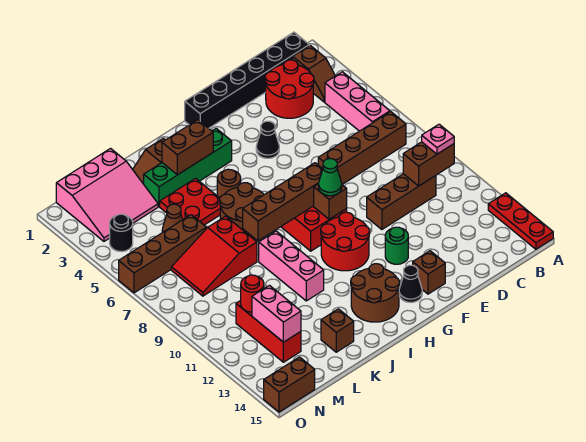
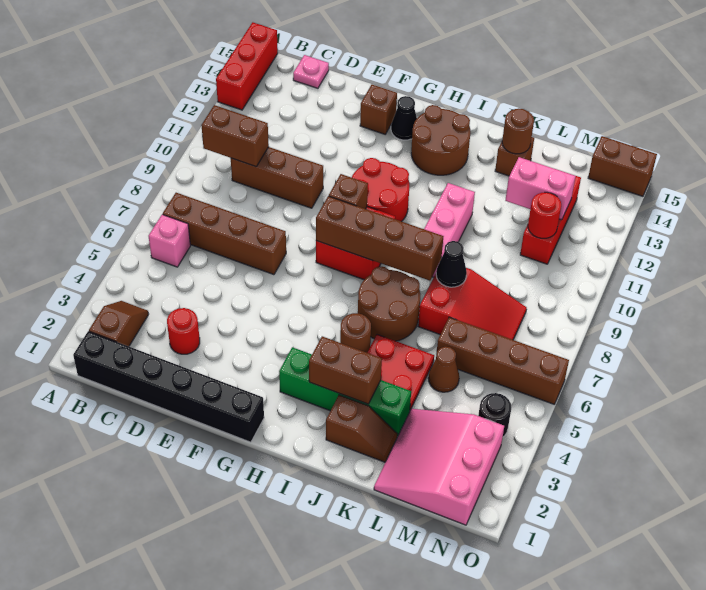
red 1x3 plate [488,193,553,249] -> red 1x3 brick [216,22,278,110]
pink 1x3 brick [325,72,390,131] -> pink 1x1 brick [149,214,191,267]
pink 1x1 plate [422,124,454,154] -> pink 1x1 plate moved to [293,55,329,88]
red 2x2 round brick [265,60,314,118] -> red 1x1 round brick [167,308,200,354]
black 1x1 cone [256,121,279,158] -> black 1x1 cone moved to [436,241,467,287]
green 1x1 round brick [385,227,408,264] -> none
green 1x1 cone [319,159,342,196] -> none
none -> brown 1x1 round brick [502,109,534,154]
pink 3x3 slope [56,149,158,241] -> pink 3x3 slope turned to [374,409,504,525]
pink 1x2 brick [252,285,301,342] -> pink 1x2 brick turned to [505,157,576,220]

